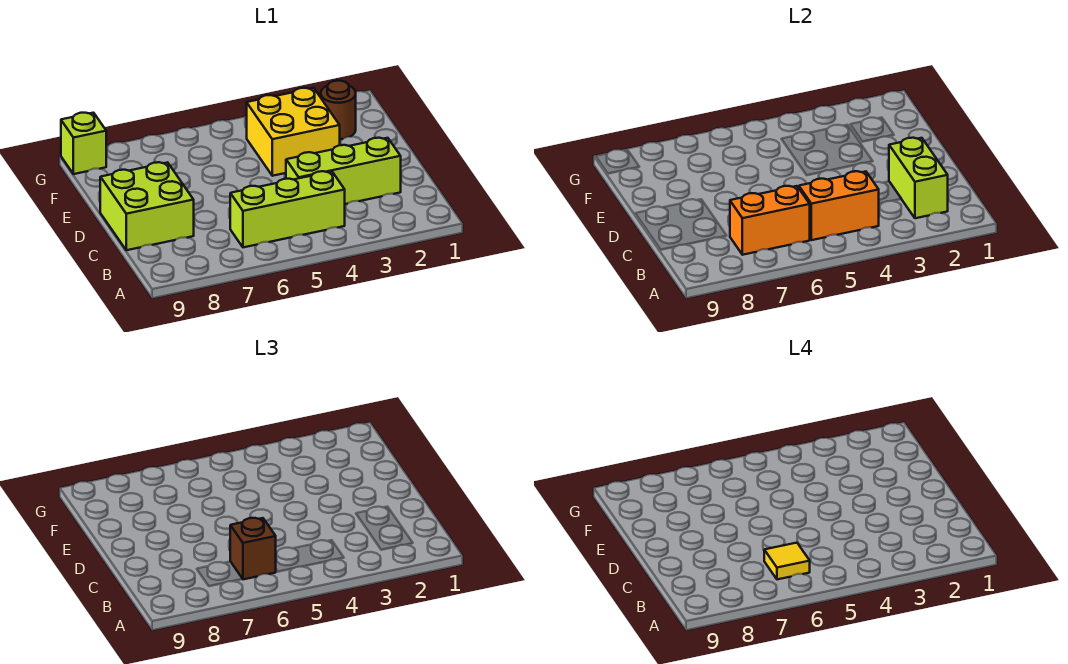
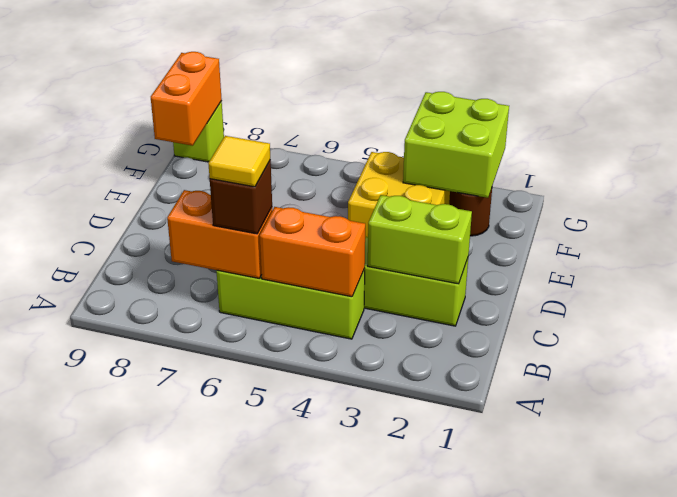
lime 1x2 brick [889,138,948,218] -> lime 1x2 brick turned to [368,195,472,284]
lime 2x2 brick [100,162,194,250] -> lime 2x2 brick moved to [403,92,509,198]
none -> orange 1x2 brick [151,52,222,146]

